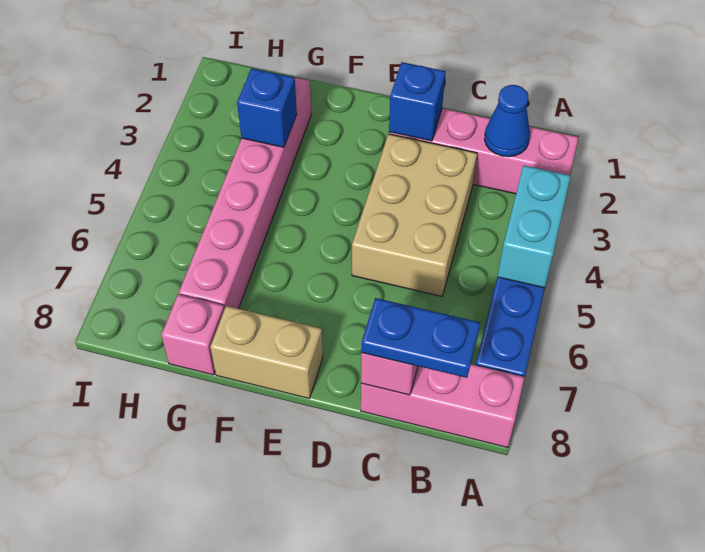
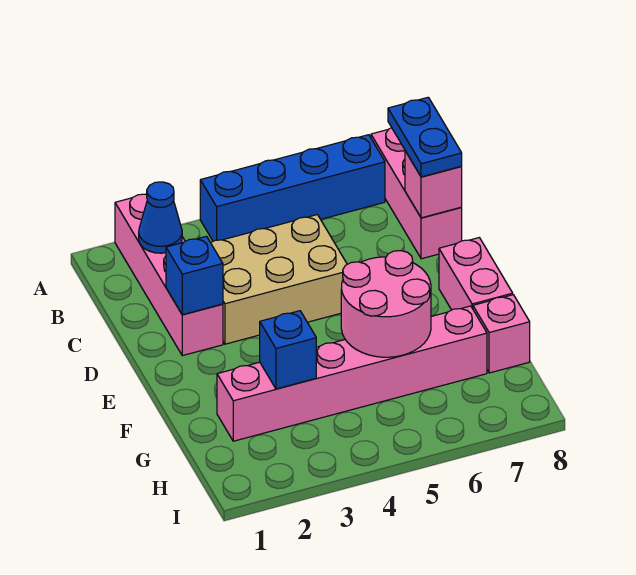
cyan 1x2 brick [498,165,571,288] -> none
tan 1x2 brick [210,306,323,398] -> pink 1x2 brick [439,238,513,310]
none -> pink 2x2 round brick [341,251,431,357]

